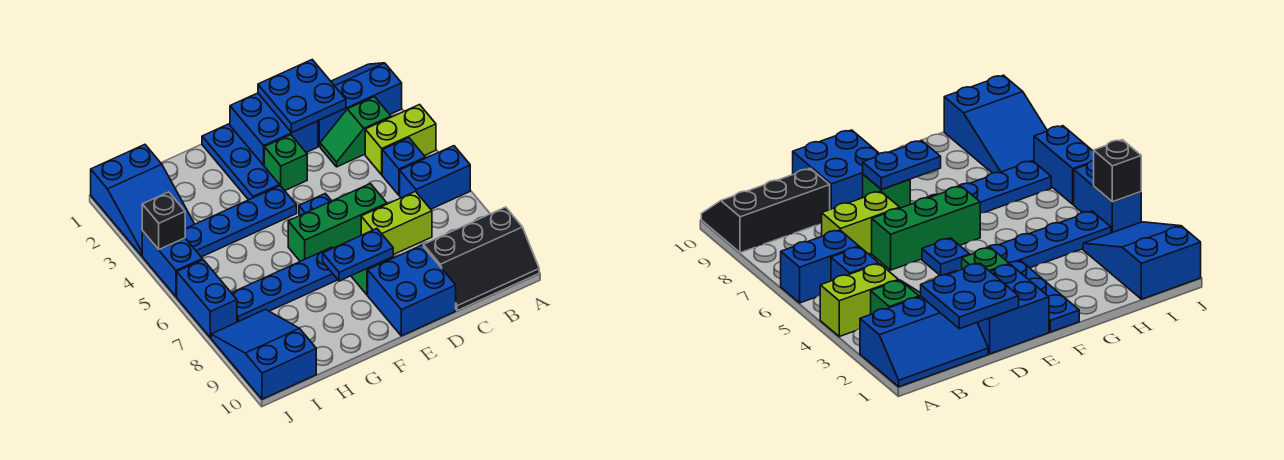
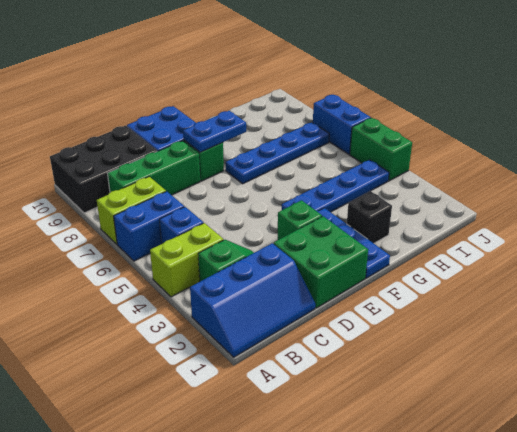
black 2x3 slope [423,207,539,311] -> black 2x3 brick [50,126,157,213]
blue 2x2 plate [258,60,346,133] -> none
lime 1x2 brick [361,191,432,255] -> lime 1x2 brick moved to [97,177,166,244]
blue 2x2 brick [230,93,318,165] -> green 2x2 brick [274,216,368,308]
green 1x3 brick [288,184,387,261] -> green 1x3 brick moved to [107,141,200,195]
blue 1x1 plate [299,194,331,215] -> none
blue 2x3 slope [91,145,195,256] -> none
blue 2x3 slope [211,309,316,399] -> none
blue 1x2 brick [142,231,202,297] -> green 1x2 brick [350,118,412,181]
black 1x1 brick [142,192,185,249] -> black 1x1 brick moved to [347,191,392,243]

